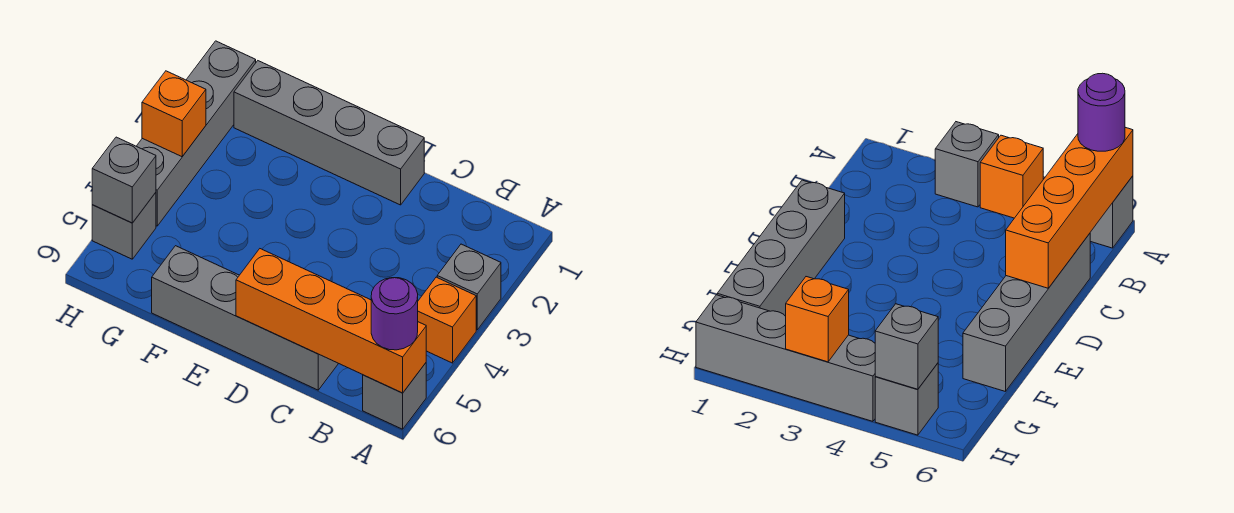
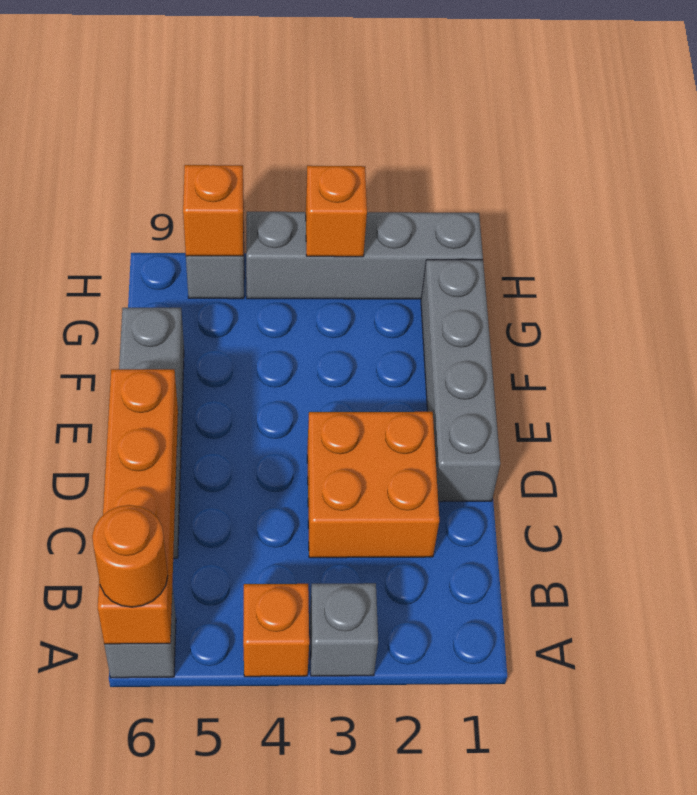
purple 1x1 round brick [371,278,418,350] -> orange 1x1 round brick [92,505,168,607]
none -> orange 2x2 brick [307,412,439,558]
grey 1x1 brick [92,137,156,223] -> orange 1x1 brick [183,165,244,256]

